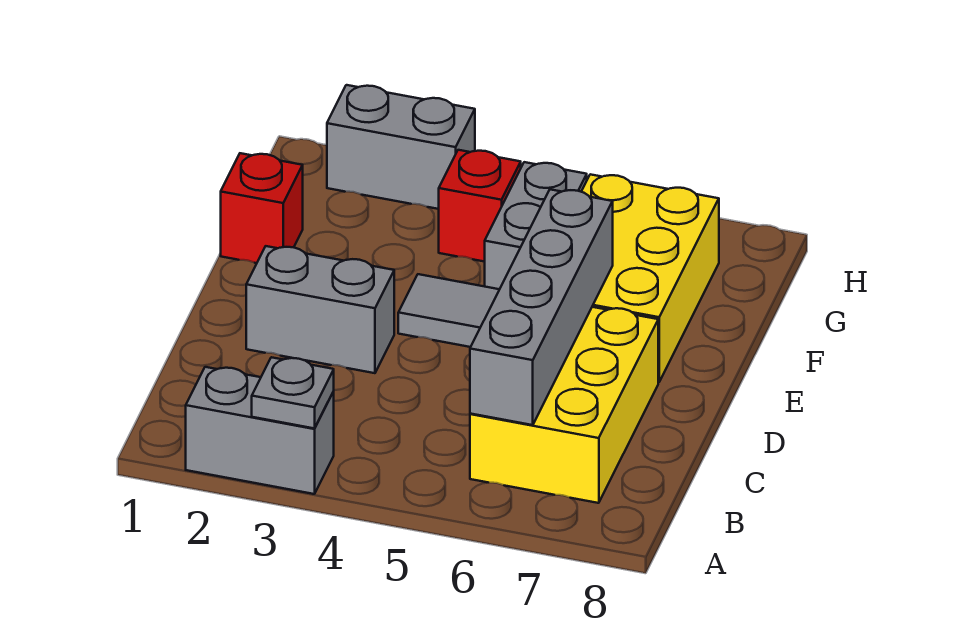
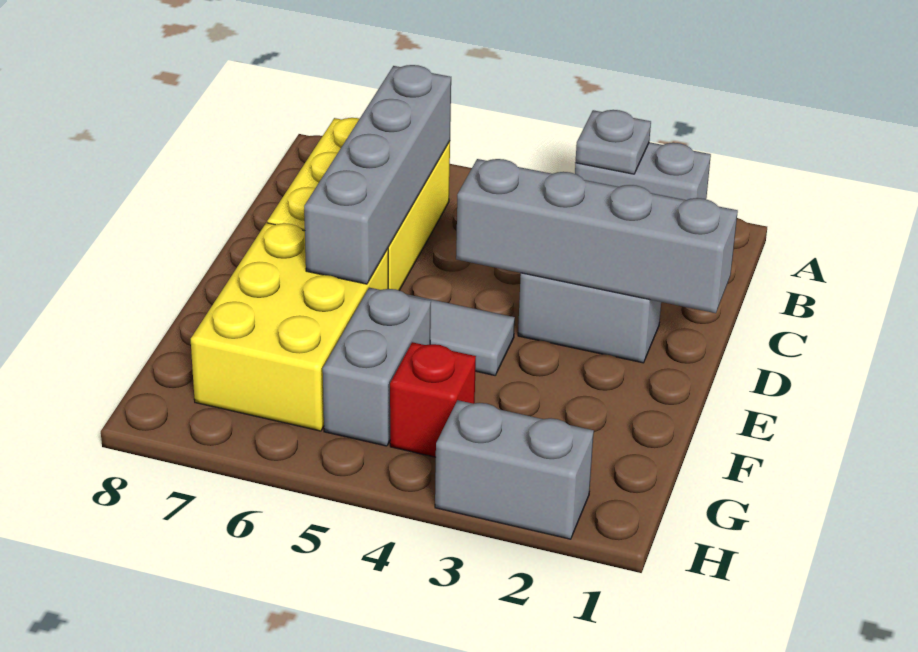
none -> grey 1x4 brick [456,159,738,313]
red 1x1 brick [221,153,303,263] -> none

